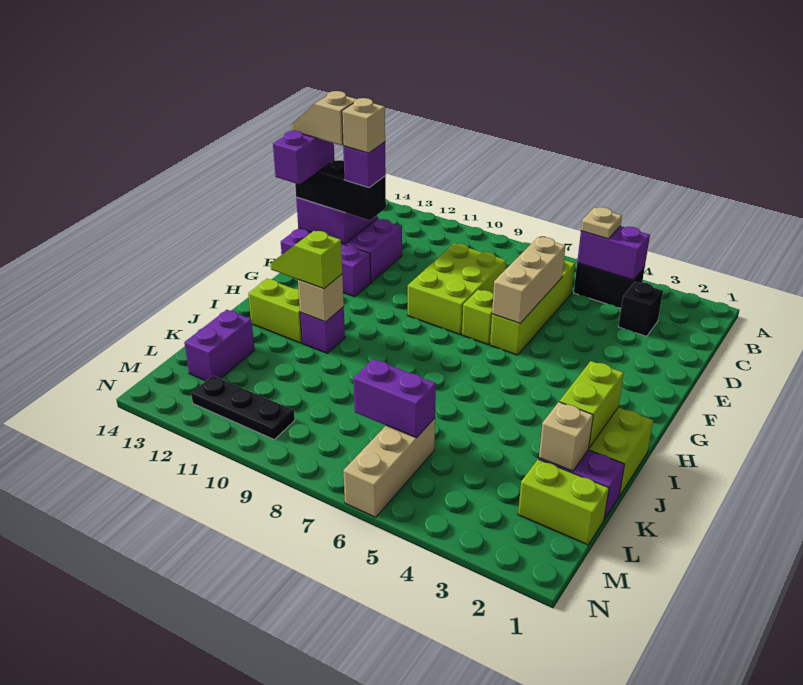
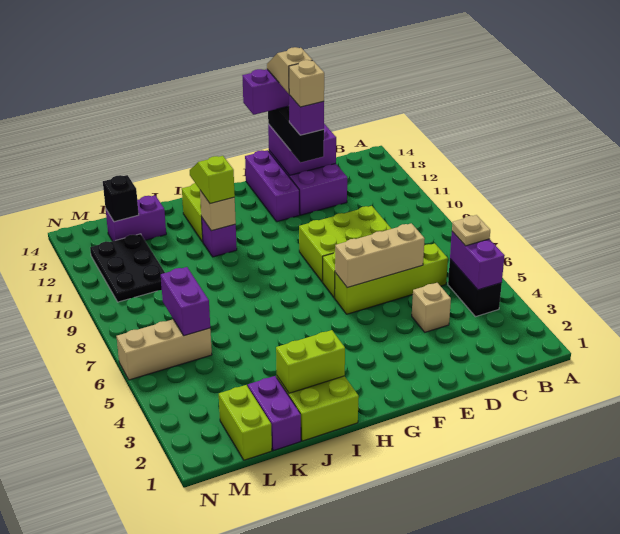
black 1x1 brick [618,282,663,336] -> black 1x1 brick moved to [103,175,139,222]
tan 1x1 brick [539,402,593,471] -> tan 1x1 brick moved to [412,283,451,332]
black 1x3 plate [191,376,295,439] -> black 2x3 plate [90,234,165,302]

